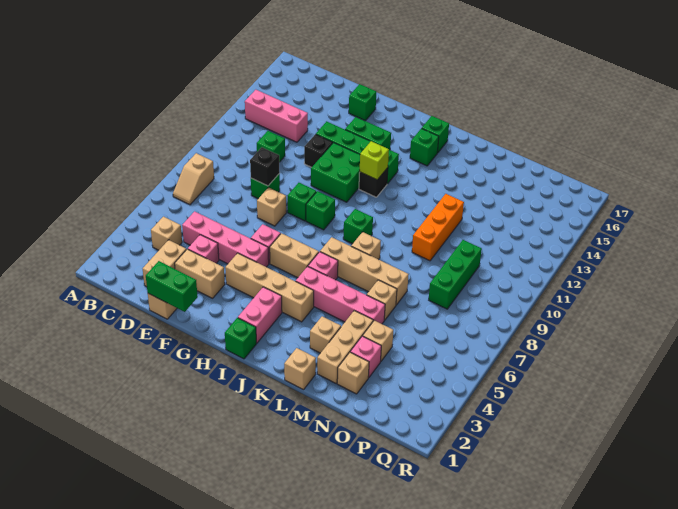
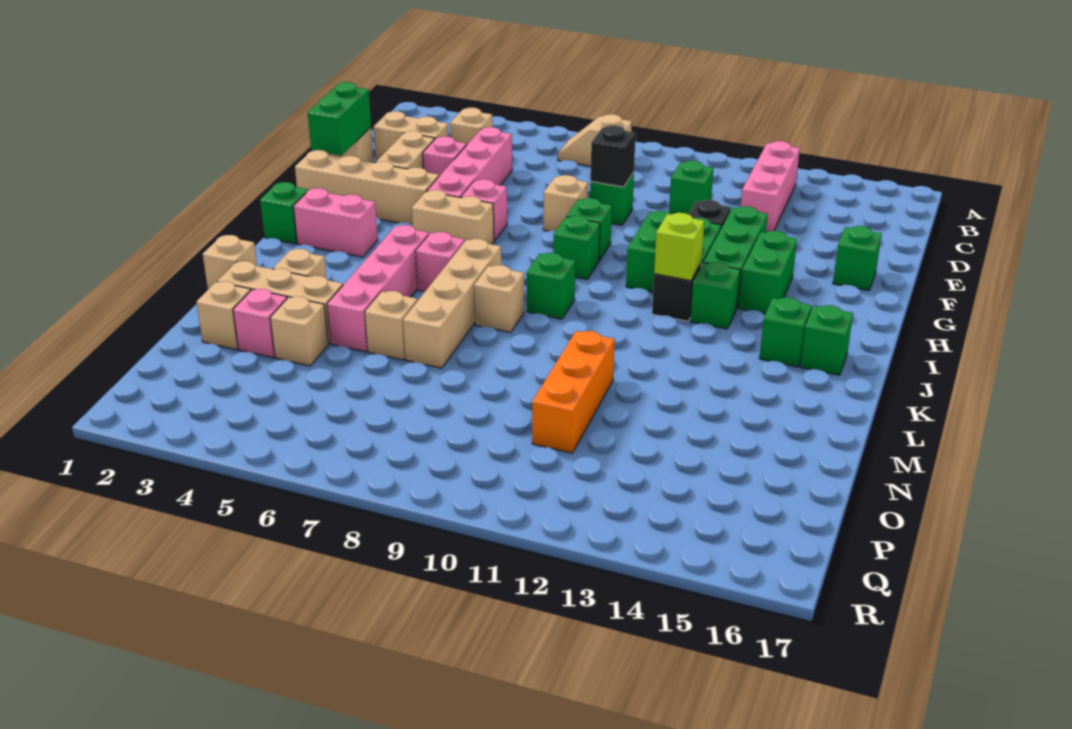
tan 1x4 brick [225,253,314,322] -> tan 1x4 brick turned to [295,150,439,225]
tan 1x2 brick [270,233,319,278] -> tan 1x2 brick turned to [412,190,494,244]
orange 1x3 brick [412,194,464,261] -> orange 1x3 brick turned to [532,331,615,453]
green 1x3 brick [429,240,482,309] -> none

